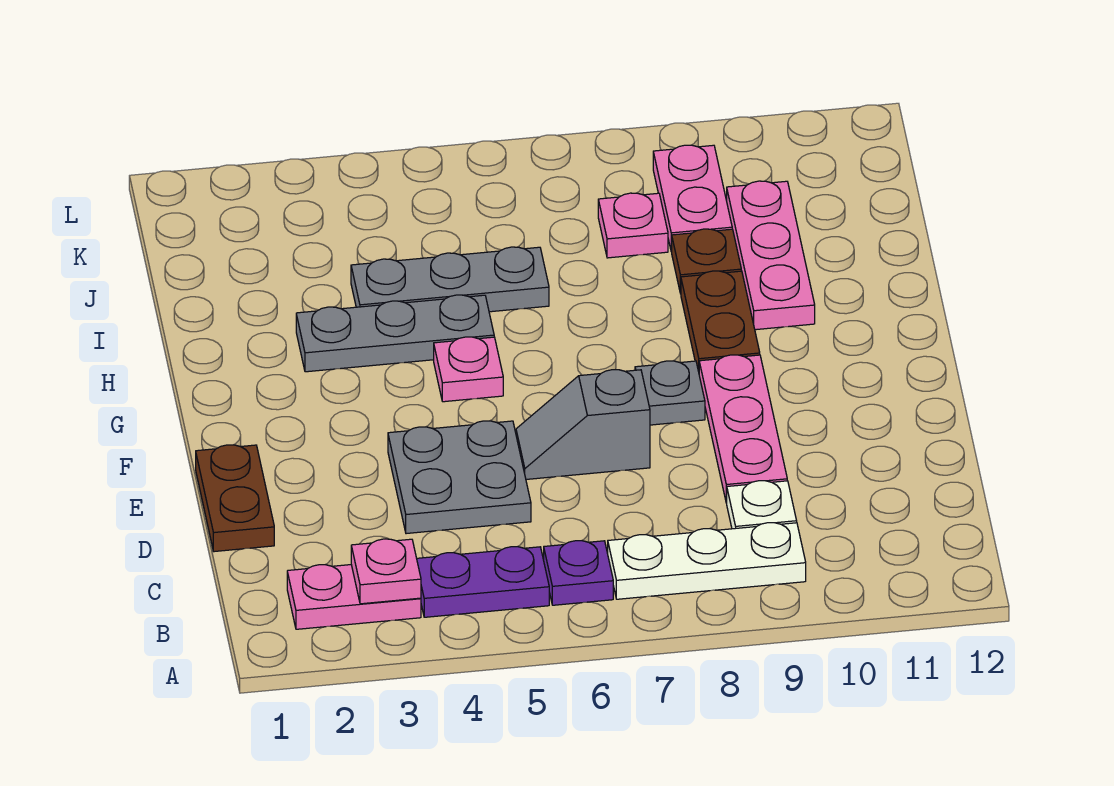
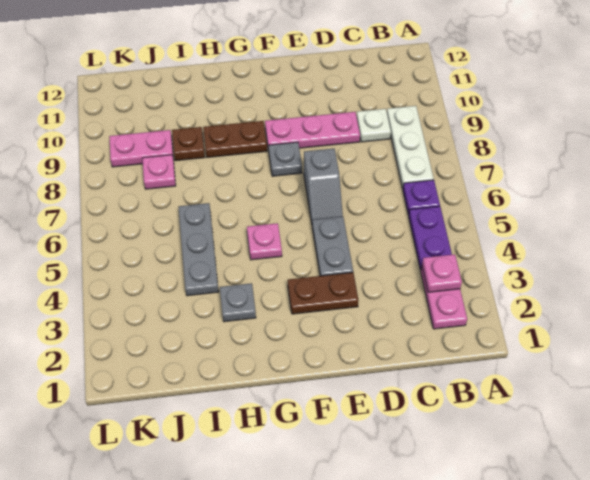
brown 1x2 plate [196,445,274,552] -> brown 1x2 plate moved to [288,272,358,314]
grey 2x2 plate [388,421,531,534] -> grey 1x2 plate [312,217,353,276]
grey 1x3 plate [296,295,494,372] -> grey 1x1 plate [220,283,256,322]
pink 1x3 plate [727,181,815,330] -> none

